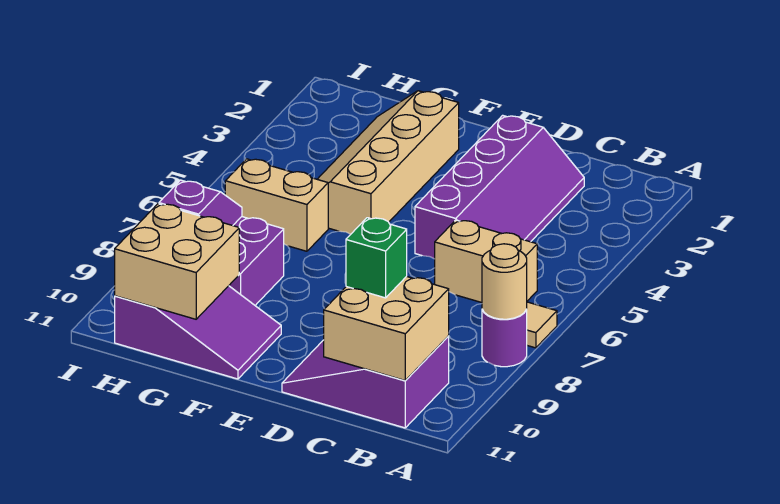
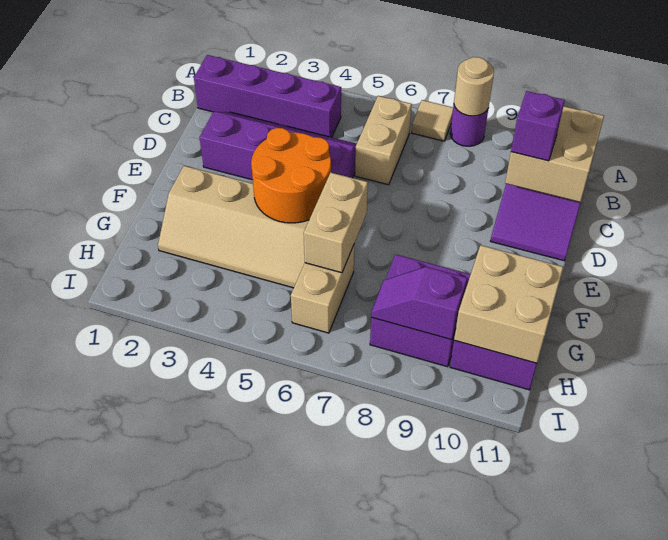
none -> purple 1x4 brick [194,55,341,137]
green 1x1 brick [346,218,407,298] -> purple 1x1 brick [511,91,565,161]
none -> orange 2x2 round brick [251,128,331,223]
none -> tan 1x2 brick [304,173,368,273]

